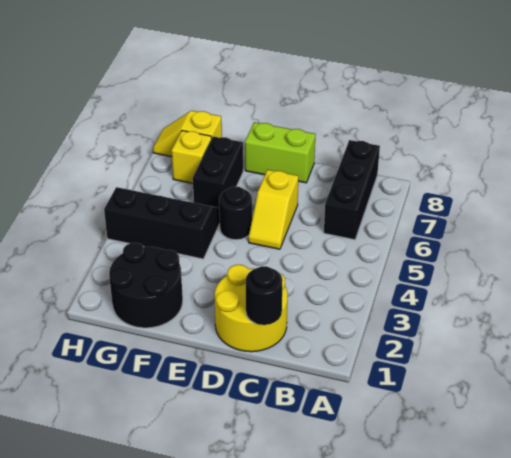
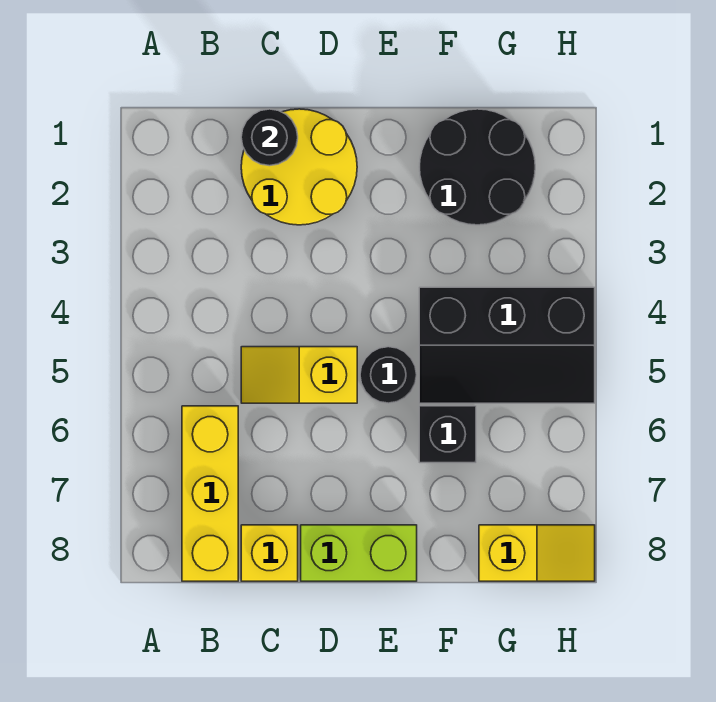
black 1x3 brick [324,140,380,240] -> yellow 1x3 brick [182,406,238,581]
yellow 1x2 slope [248,170,298,249] -> yellow 1x2 slope turned to [241,347,357,403]
black 1x2 brick [193,136,243,208] -> black 1x1 brick [419,406,476,463]
yellow 1x1 brick [172,131,212,183] -> yellow 1x1 brick moved to [241,525,298,581]

